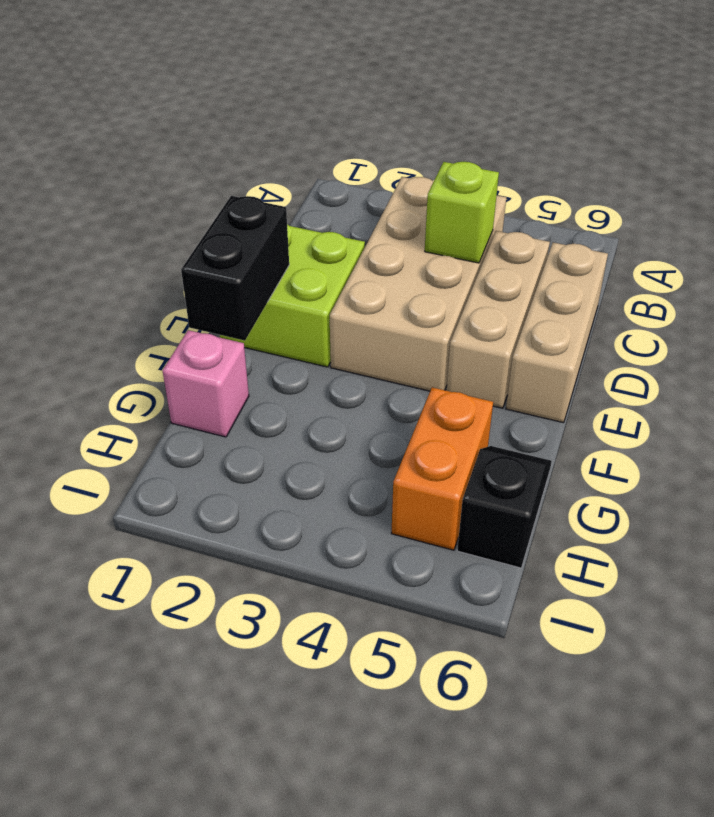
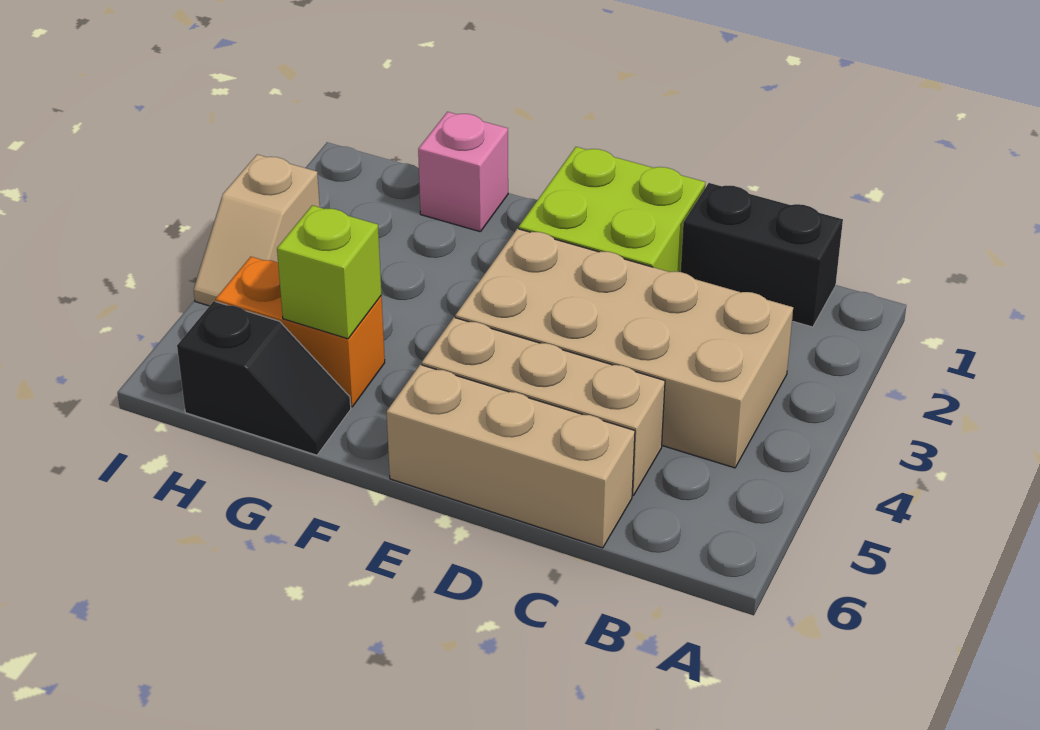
lime 1x1 brick [425,162,499,263] -> lime 1x1 brick moved to [277,205,381,339]
black 1x2 brick [181,196,289,341] -> black 1x2 brick moved to [681,183,843,327]
none -> tan 1x2 slope [194,154,320,306]

